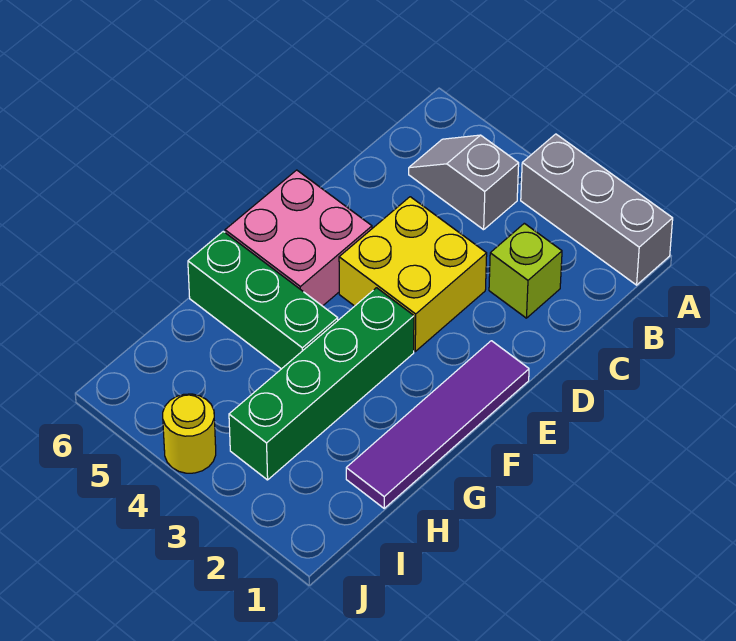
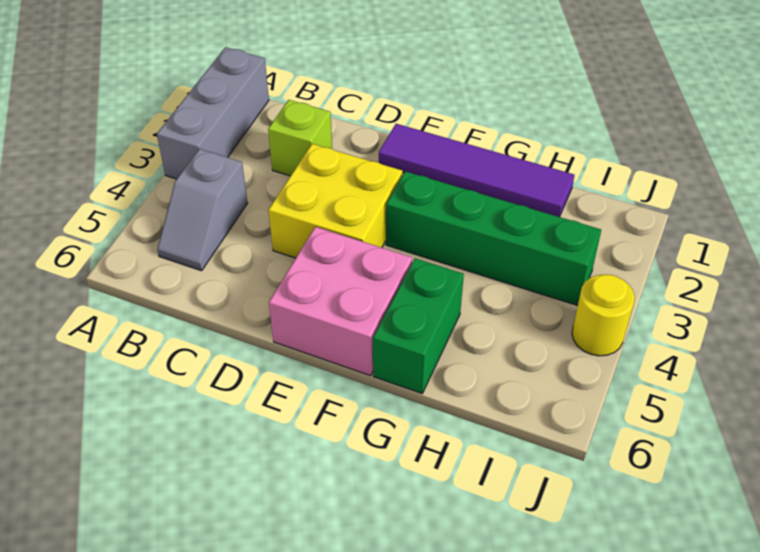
green 1x3 brick [188,231,338,369] -> green 1x2 brick [373,258,464,394]

